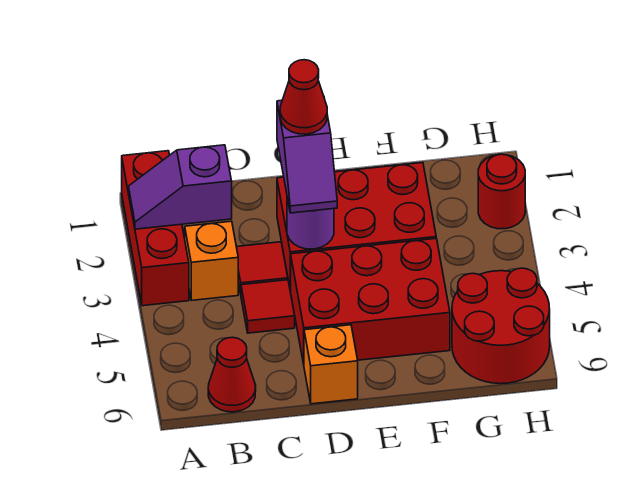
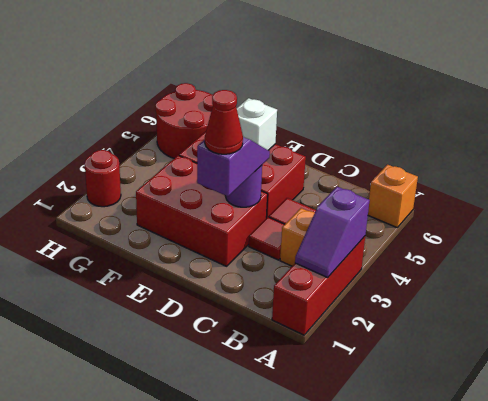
purple 1x2 slope [128,145,232,229] -> purple 1x2 slope turned to [295,187,370,278]
red 1x1 cone [208,337,256,412] -> none
orange 1x1 brick [304,325,358,404] -> orange 1x1 brick moved to [368,165,418,227]
none -> white 1x1 brick [237,98,277,150]

